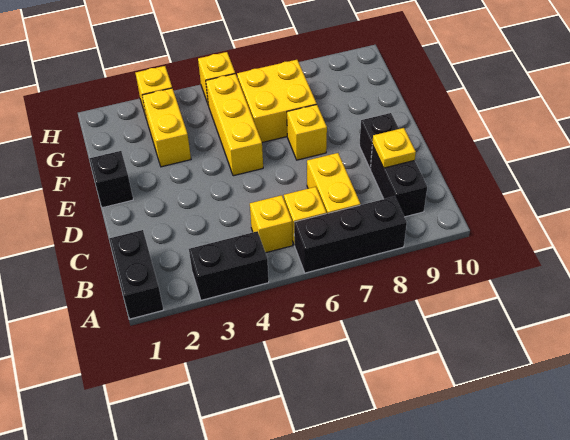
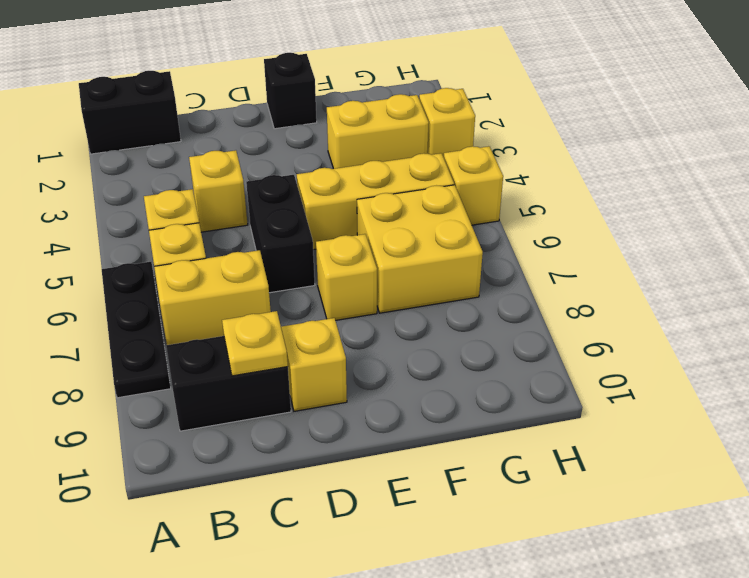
black 1x2 brick [189,231,269,300] -> black 1x2 brick moved to [246,175,315,293]
black 1x3 brick [294,196,407,273] -> black 1x3 plate [102,262,171,398]
none -> yellow 1x1 brick [189,150,248,232]
black 1x1 brick [359,113,399,169] -> yellow 1x1 brick [281,318,347,411]

